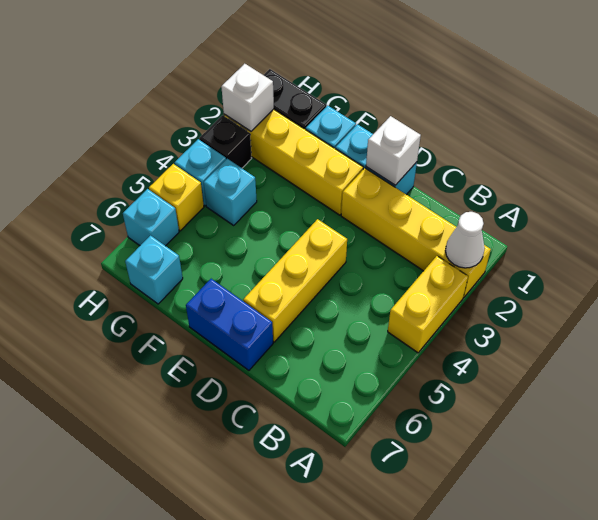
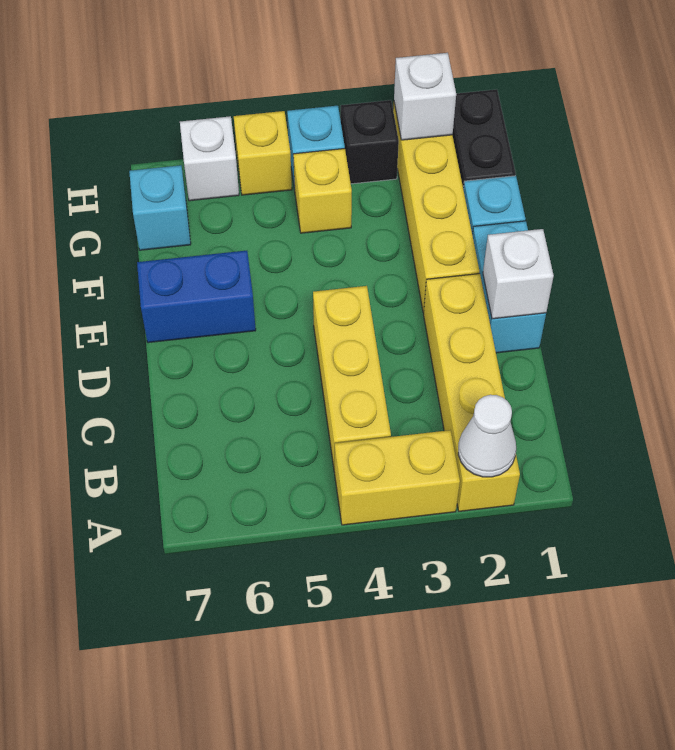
yellow 1x3 brick [243,219,347,342] -> yellow 1x3 brick turned to [313,286,391,472]
blue 1x2 brick [186,279,273,370] -> blue 1x2 brick turned to [137,251,256,343]
cyan 1x1 brick [204,159,257,225] -> yellow 1x1 brick [293,149,352,233]
cyan 1x1 brick [123,189,179,246] -> white 1x1 brick [180,116,239,201]

